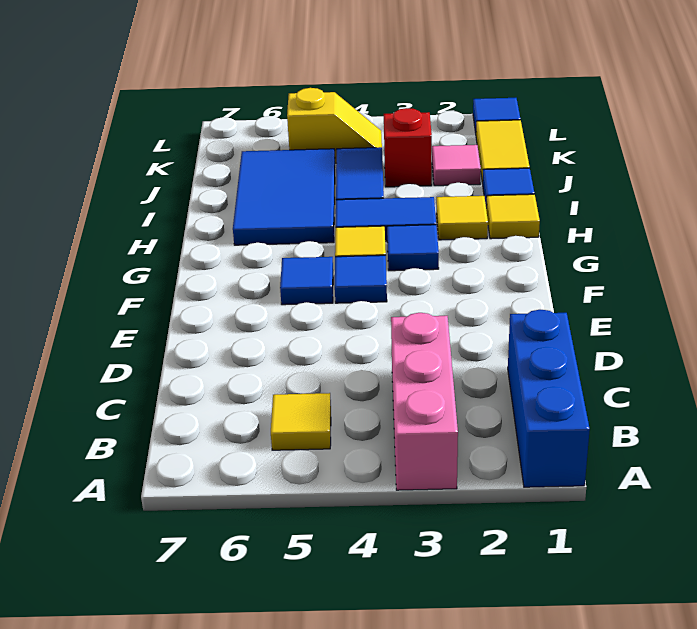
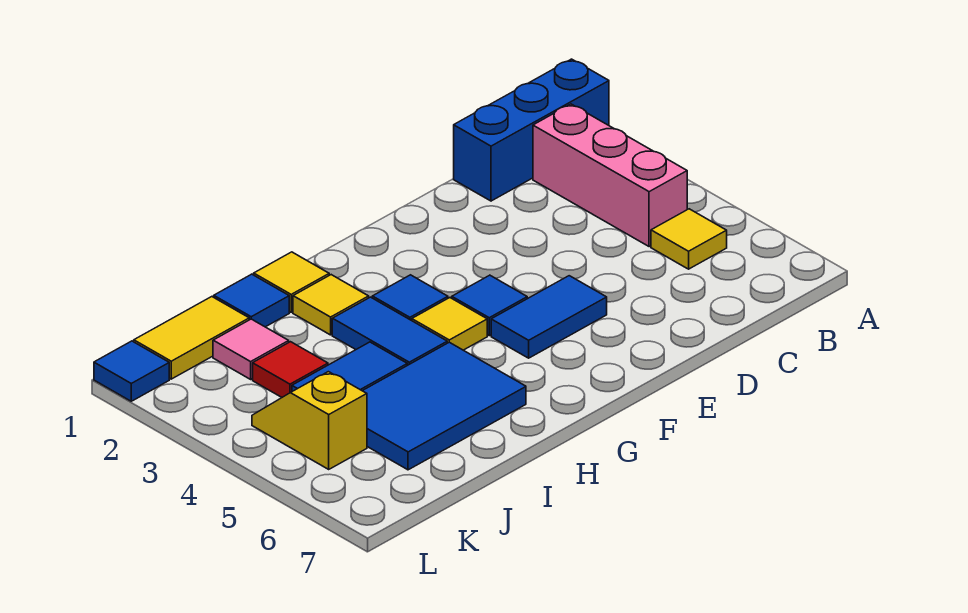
pink 1x3 brick [391,313,458,490] -> pink 1x3 brick turned to [533,104,687,247]
blue 1x1 tile [280,257,333,305] -> blue 1x2 tile [491,276,607,358]
red 1x1 brick [384,108,432,187] -> red 1x1 tile [253,342,328,397]

